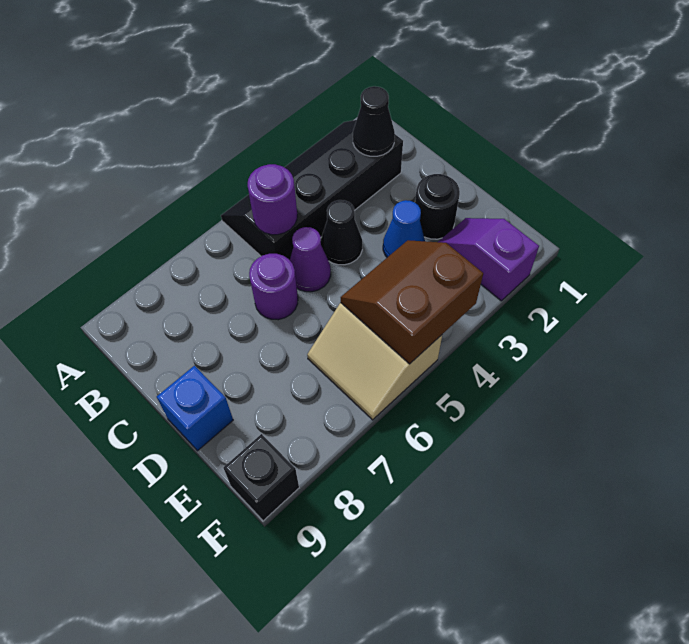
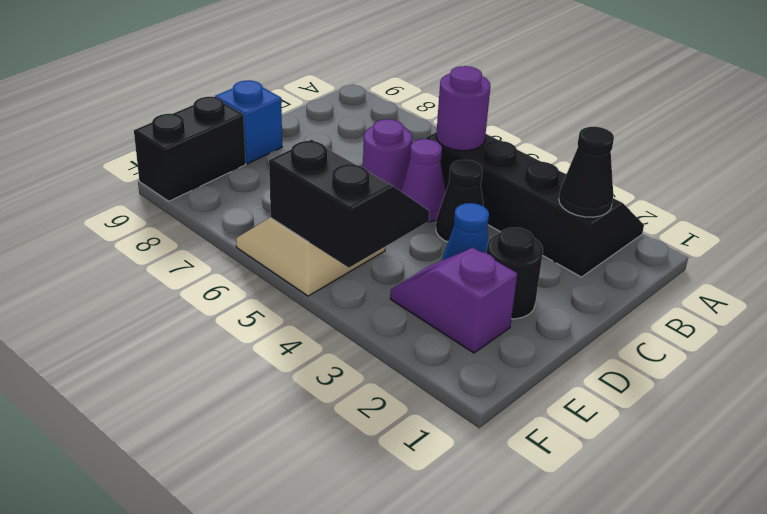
purple 1x2 slope [438,218,539,301] -> purple 1x2 slope turned to [390,248,517,353]
brown 2x2 slope [341,240,483,364] -> black 2x2 slope [269,140,429,268]
black 1x1 brick [223,434,299,521] -> black 1x2 brick [134,97,246,201]

